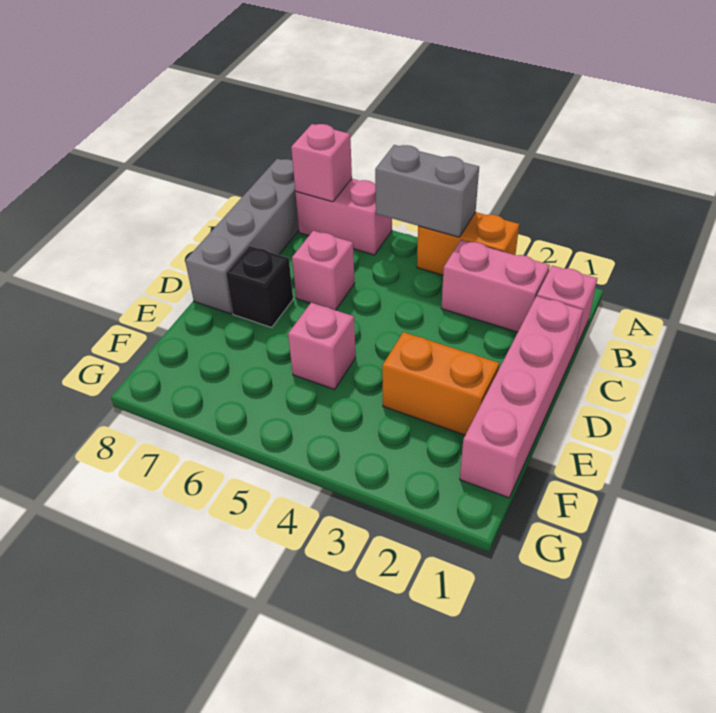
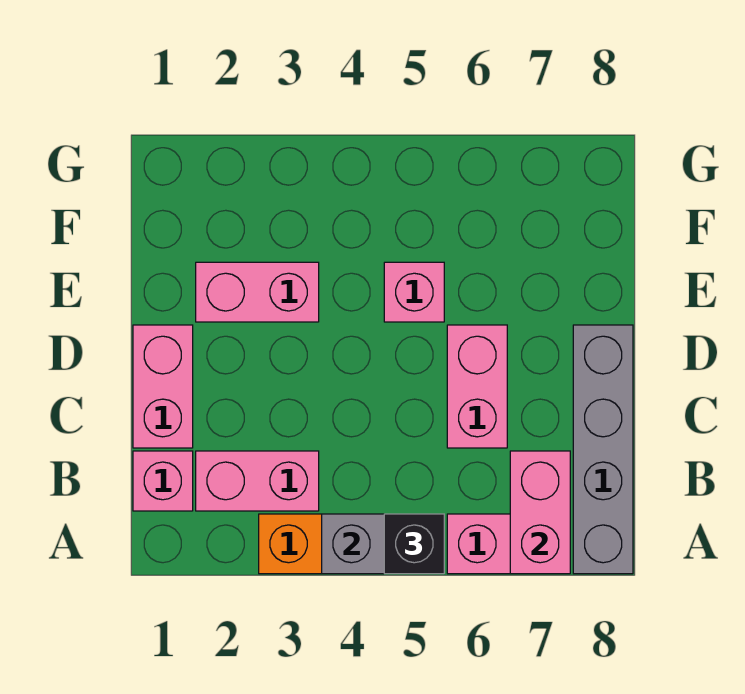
pink 1x1 brick [291,124,352,202] -> pink 1x2 brick [510,451,570,574]
pink 1x4 brick [460,296,583,498] -> pink 1x2 brick [133,325,193,448]
pink 1x1 brick [292,231,355,310] -> pink 1x2 brick [447,325,507,448]
black 1x1 brick [226,246,293,327] -> black 1x1 brick moved to [384,514,444,574]
orange 1x2 brick [382,332,499,435] -> pink 1x2 brick [196,262,319,322]

